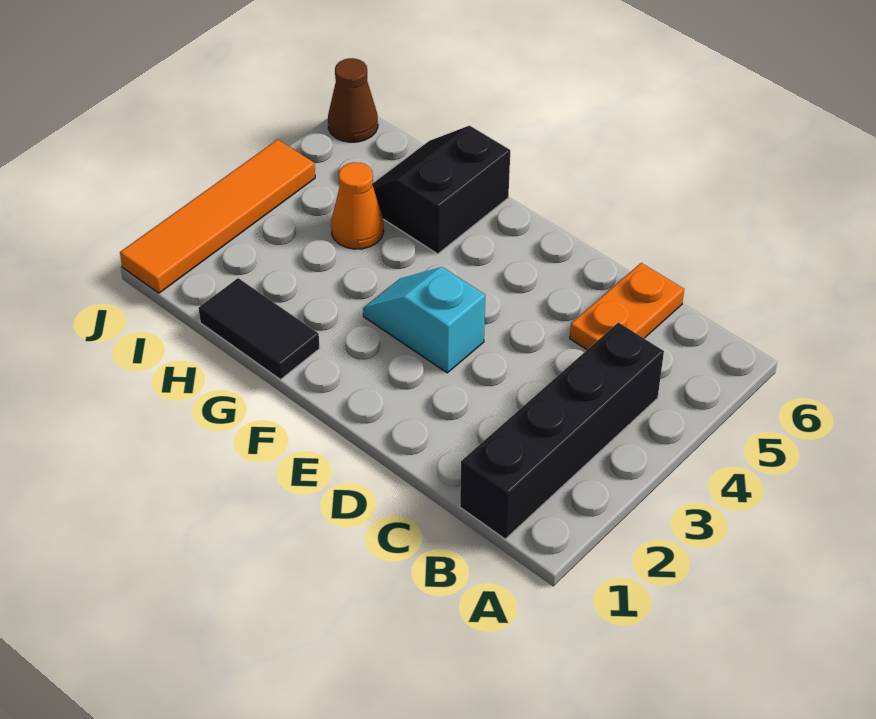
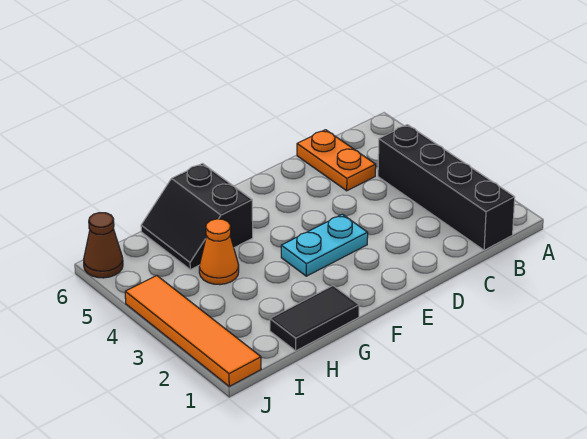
cyan 1x2 slope [363,267,485,373] -> cyan 1x2 plate [281,214,368,276]

